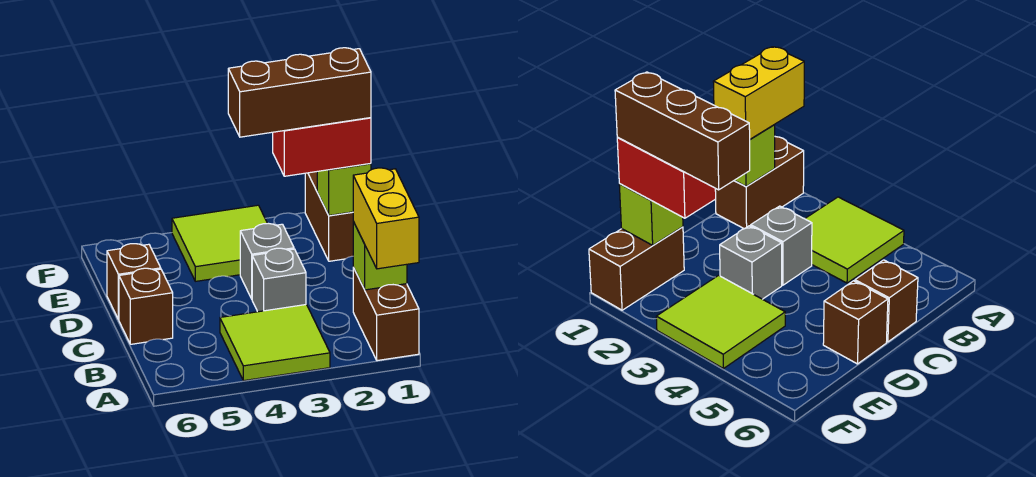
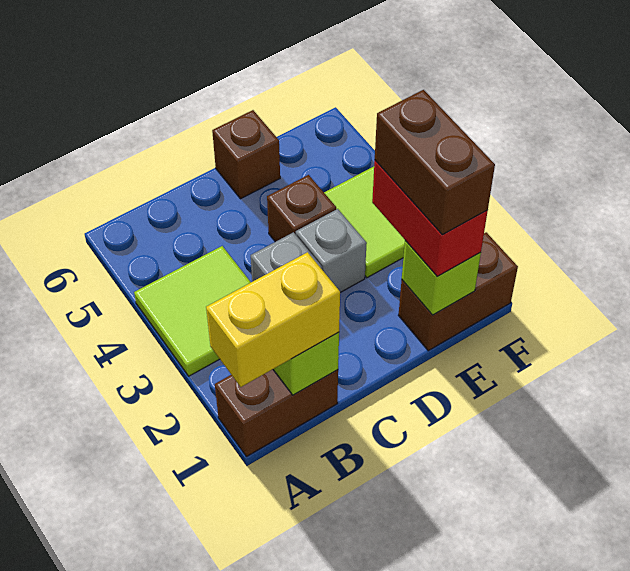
brown 1x1 brick [119,268,173,344] -> brown 1x1 brick moved to [267,175,336,242]
brown 1x3 brick [228,48,371,137] -> brown 1x2 brick [375,90,495,235]

